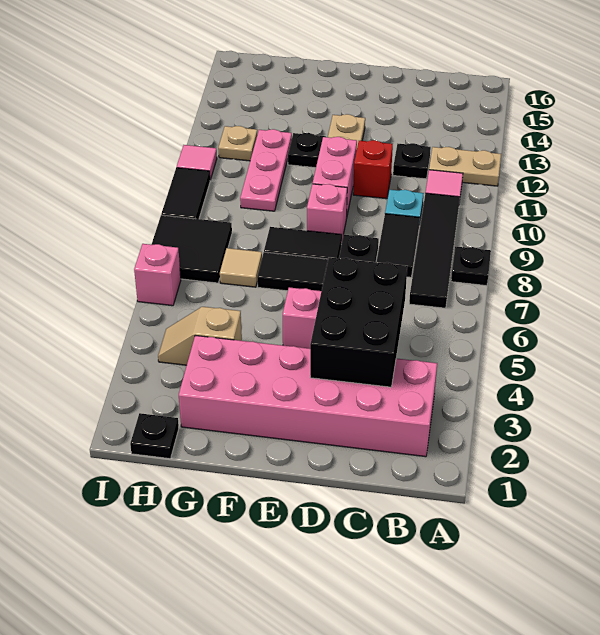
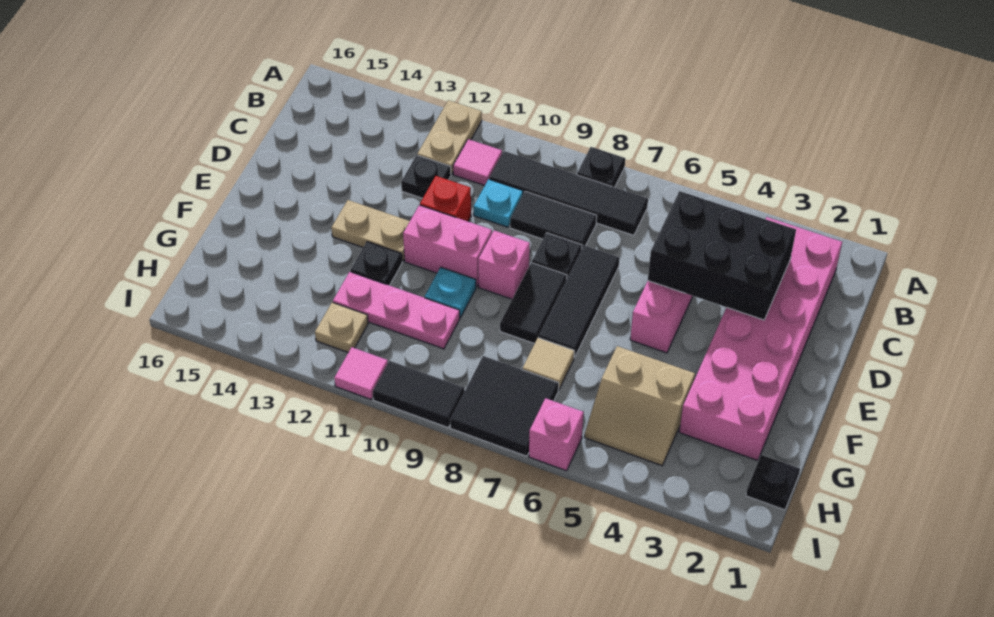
none -> cyan 1x1 plate [425,267,476,318]
tan 1x2 slope [158,307,242,365] -> tan 2x2 slope [585,346,695,466]

